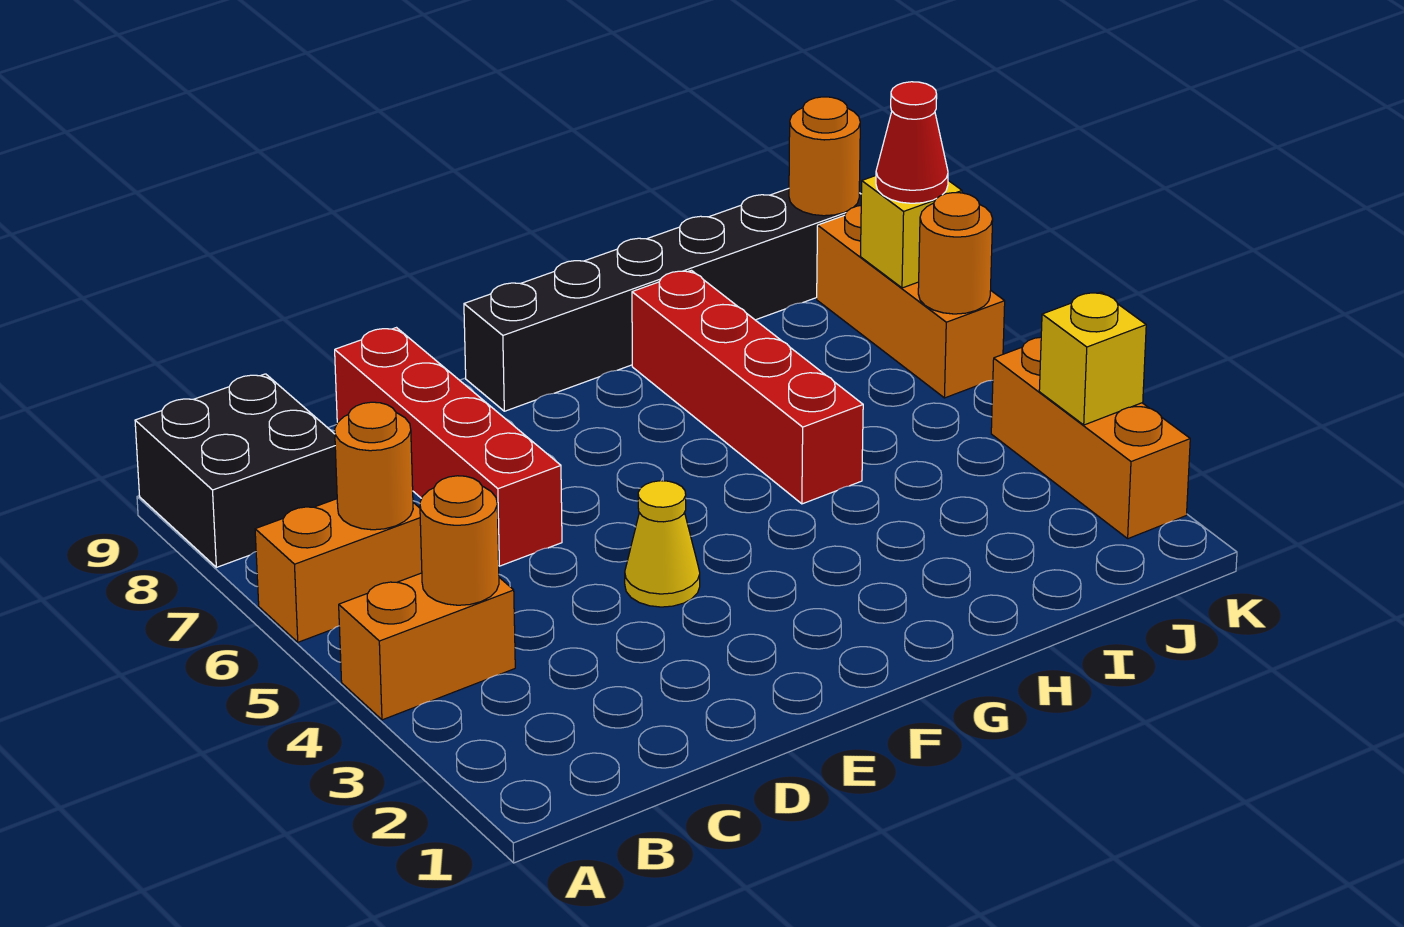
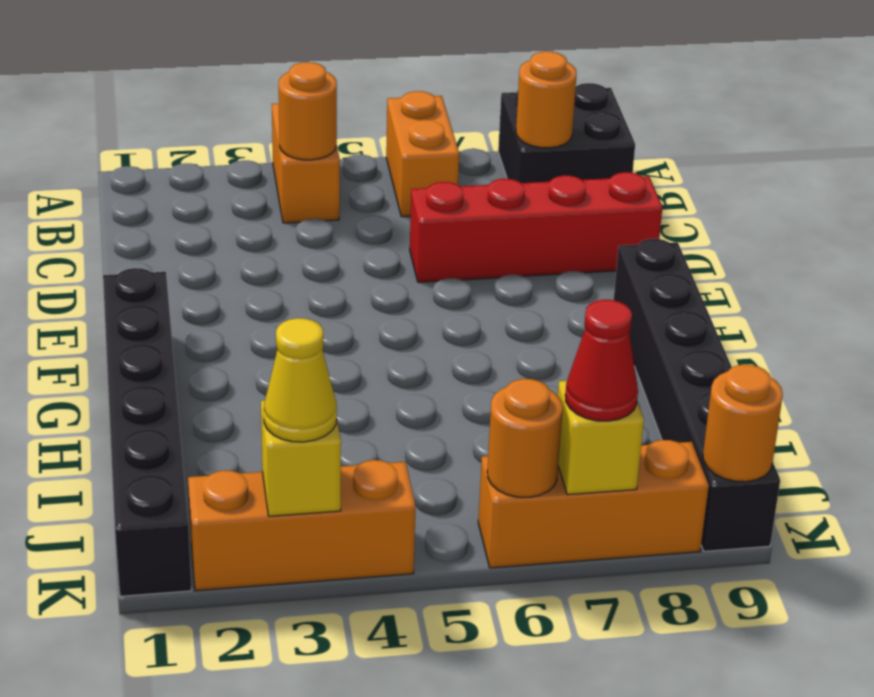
orange 1x1 round brick [335,402,413,530] -> orange 1x1 round brick moved to [516,51,577,148]
yellow 1x1 cone [625,481,700,607] -> yellow 1x1 cone moved to [264,318,337,442]
none -> black 1x6 brick [103,268,192,596]
red 1x4 brick [632,270,863,504] -> none

